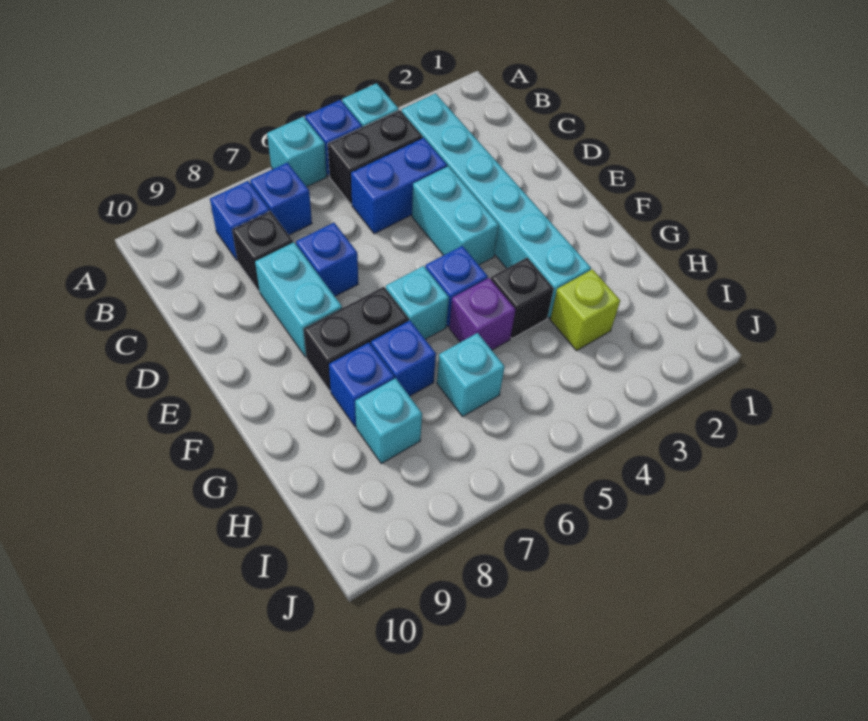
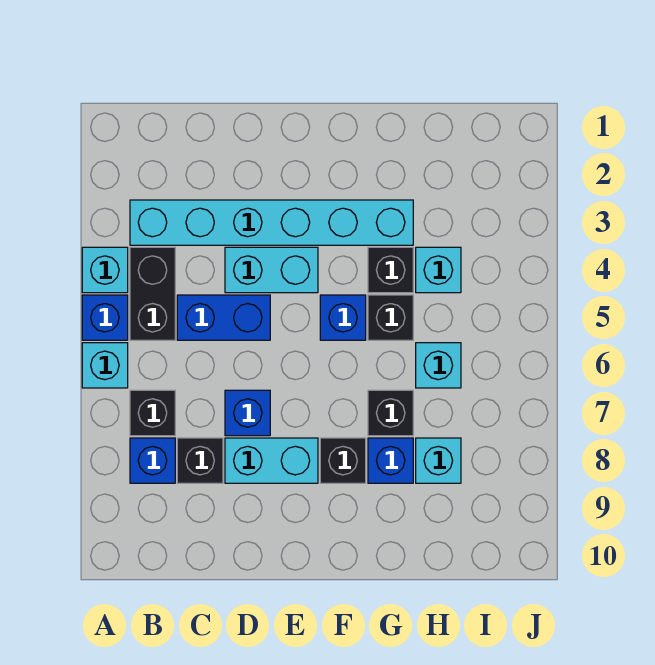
blue 1x1 brick [250,163,312,235] -> black 1x1 brick [130,390,175,436]
blue 1x2 brick [351,138,447,234] -> blue 1x2 brick turned to [177,295,270,340]
cyan 1x1 brick [386,266,449,339] -> cyan 1x1 brick moved to [416,247,461,293]
black 1x2 brick [303,287,409,391] -> black 1x1 brick [320,438,366,483]
purple 1x1 brick [449,278,515,350] -> black 1x1 brick [368,295,413,340]
blue 1x1 brick [371,321,436,396] -> black 1x1 brick [368,390,413,436]
lime 1x1 brick [550,269,620,351] -> none

